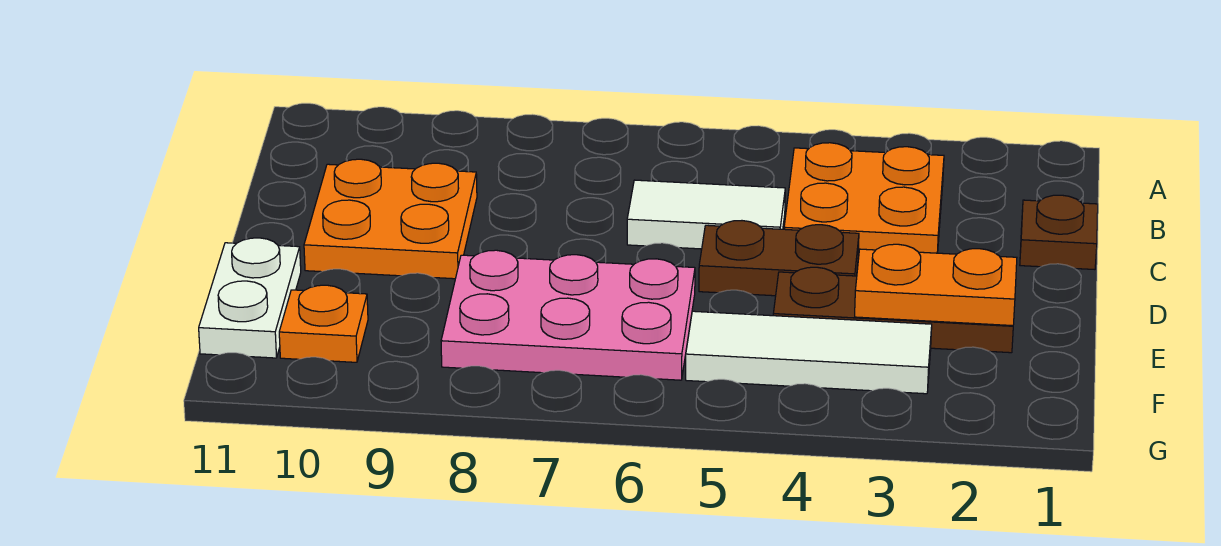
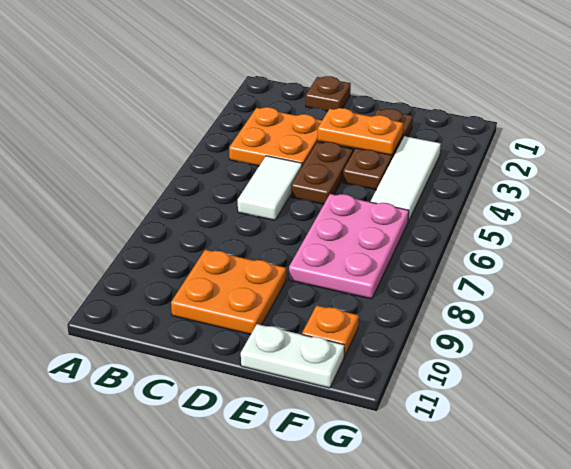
orange 1x2 plate [855,244,1017,326] -> orange 1x2 plate turned to [318,108,403,155]

